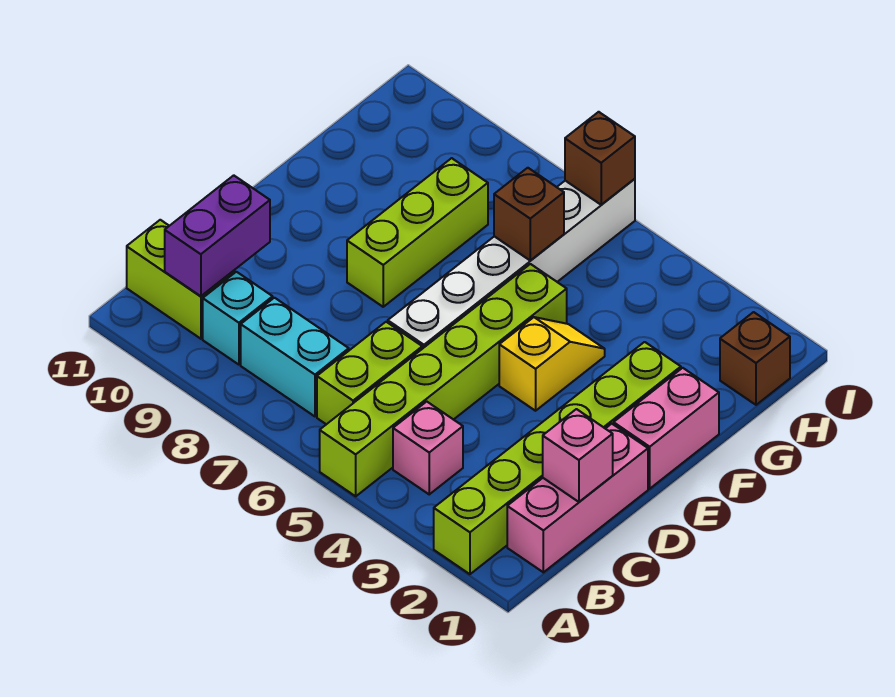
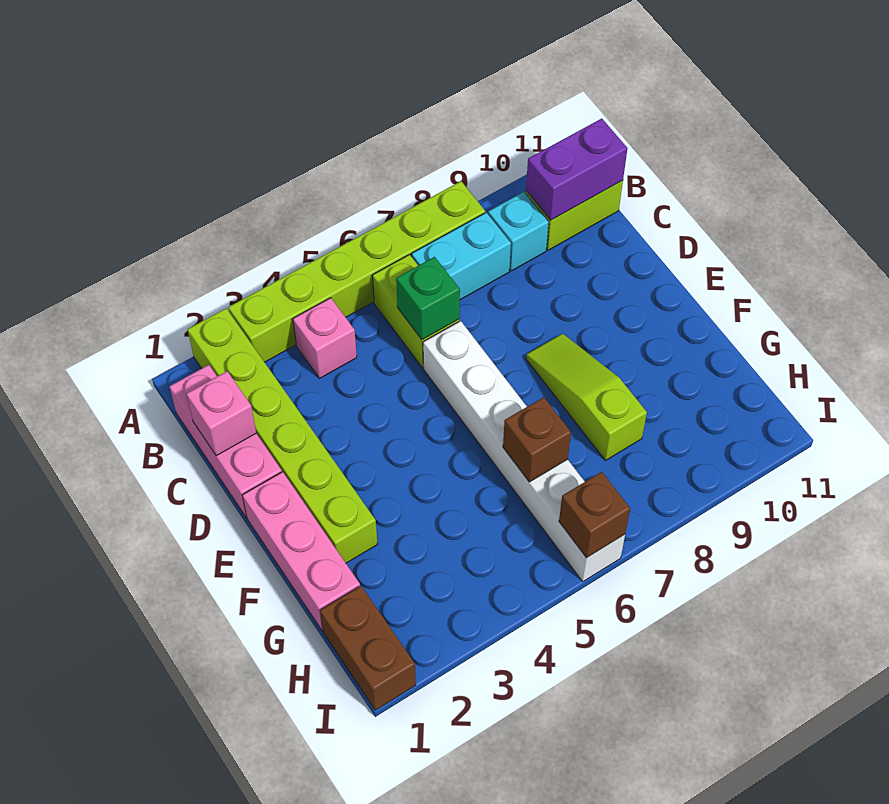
lime 1x6 brick [320,264,567,496] -> lime 1x6 brick turned to [228,181,485,362]
purple 1x2 brick [165,175,270,296] -> purple 1x2 brick turned to [526,119,628,220]
none -> green 1x1 brick [396,257,460,340]
pink 1x2 brick [614,368,719,489] -> pink 1x3 brick [243,472,360,631]
yellow 1x2 slope [499,317,605,411] -> none
lime 1x3 brick [347,158,488,307] -> lime 1x3 slope [526,334,647,460]
brown 1x1 brick [720,312,790,405] -> brown 1x2 brick [320,586,416,710]

